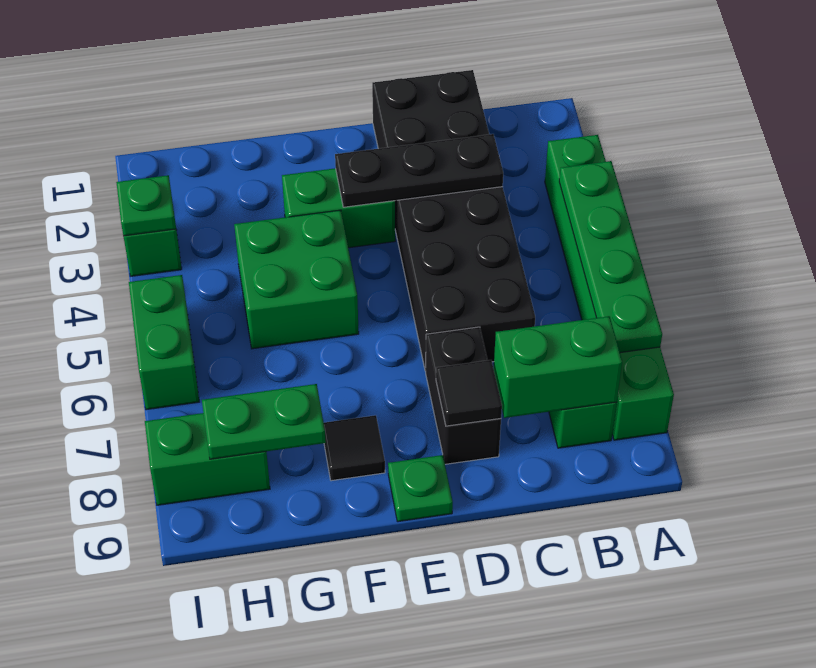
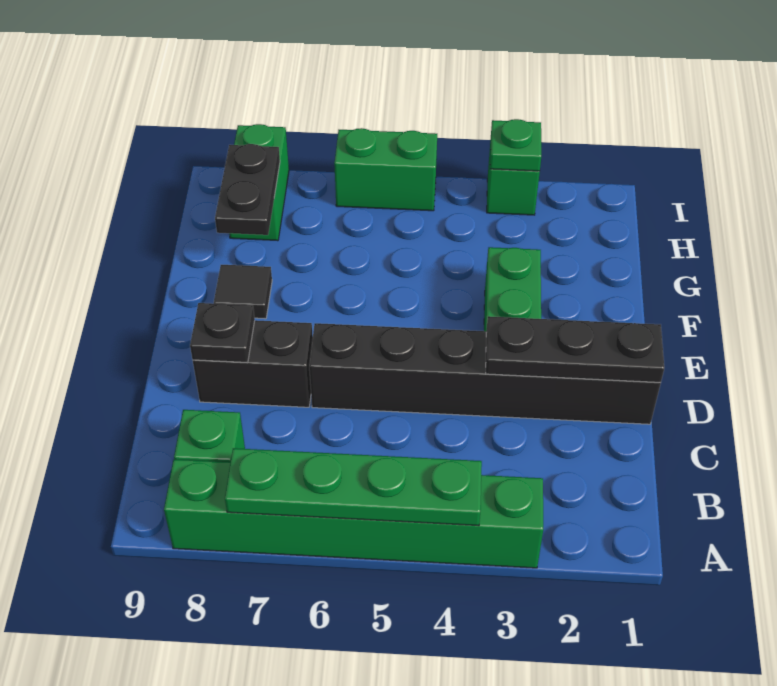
green 1x2 brick [494,316,622,418] -> none
black 2x6 brick [372,70,535,371] -> black 1x6 brick [309,323,661,424]
black 1x3 plate [335,134,503,207] -> black 1x3 plate turned to [486,316,664,382]
black 1x1 tile [436,360,502,426] -> black 1x1 plate [190,303,255,363]
green 1x1 plate [388,455,453,522] -> none
green 2x2 brick [234,210,359,349] -> none
green 1x2 plate [202,384,326,459] -> black 1x2 plate [215,144,280,235]

